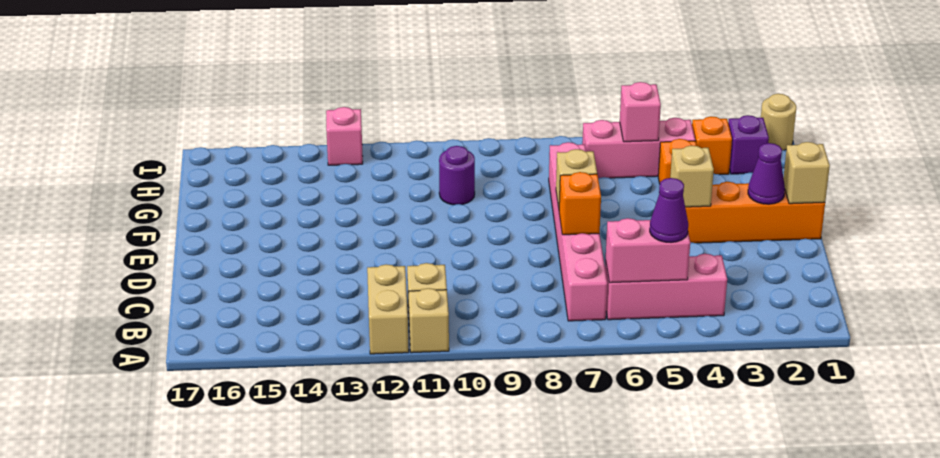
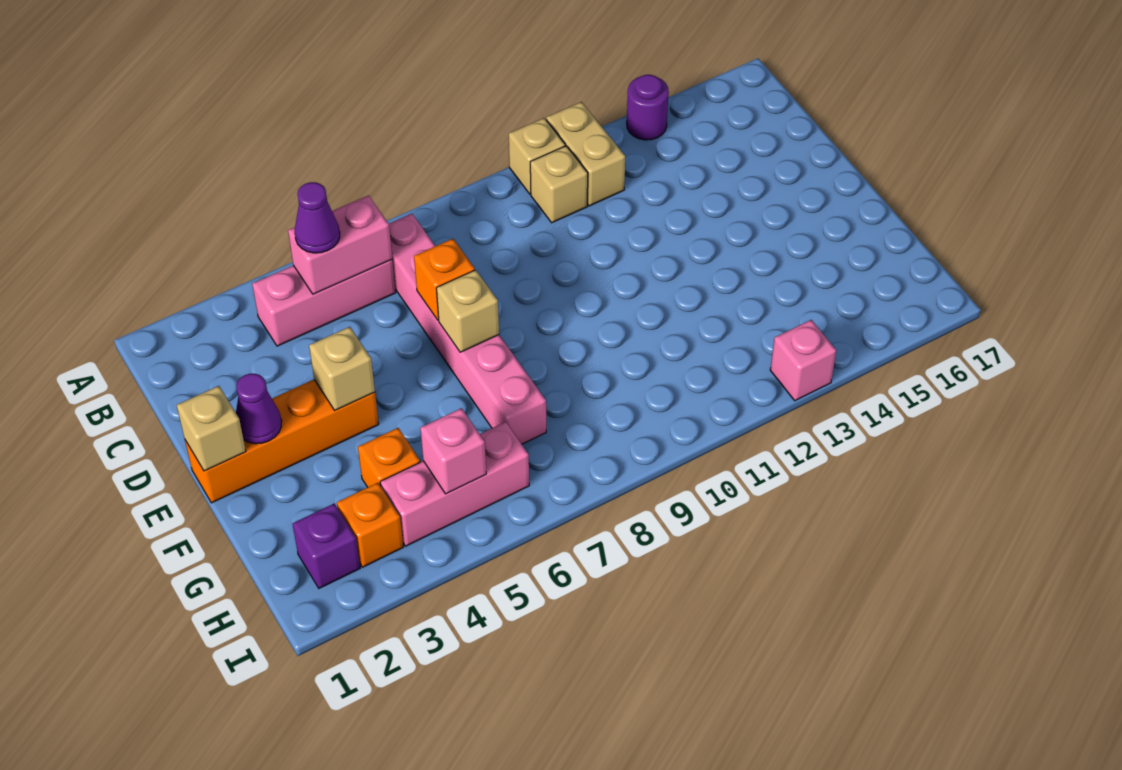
purple 1x1 round brick [439,146,475,205] -> purple 1x1 round brick moved to [627,75,669,140]
tan 1x1 round brick [761,94,796,150] -> none

